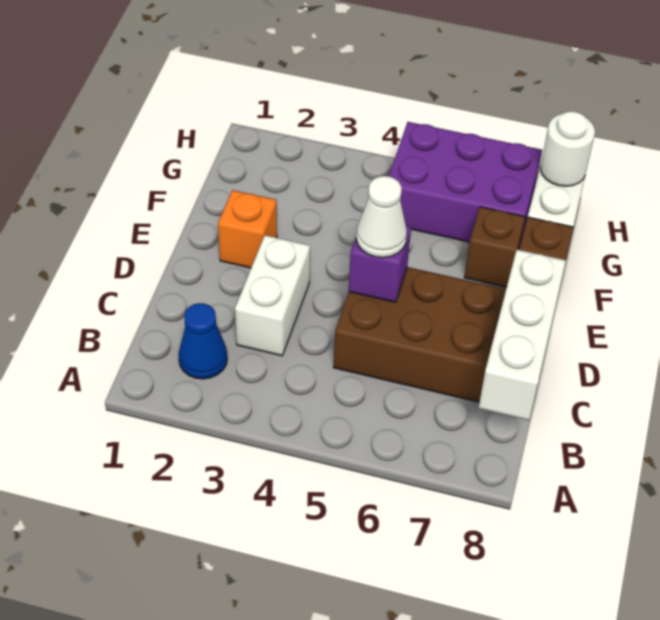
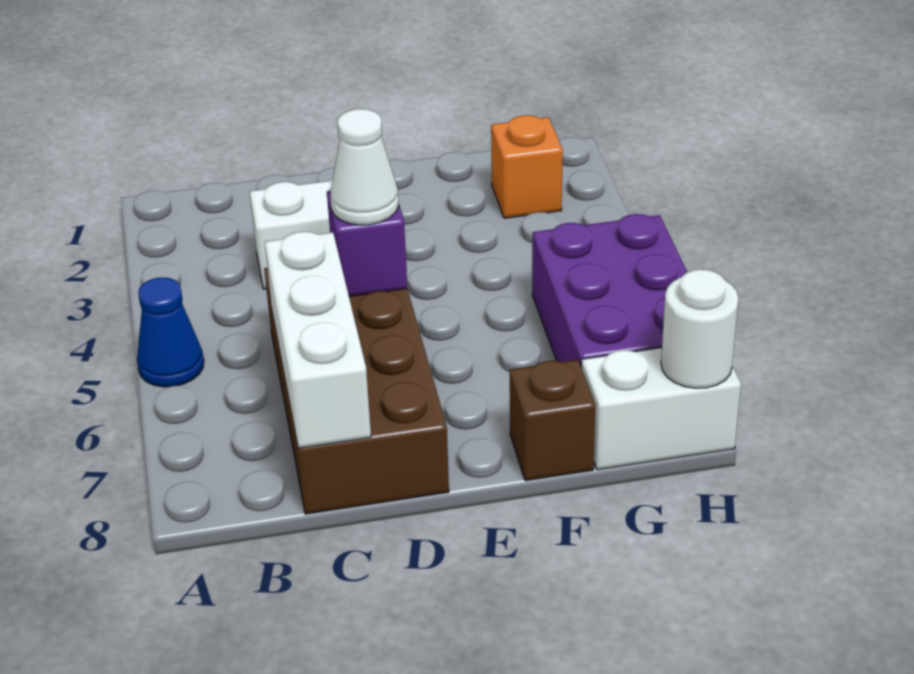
blue 1x1 cone [179,303,227,379] -> blue 1x1 cone moved to [137,277,204,387]
white 1x3 brick [479,250,566,420] -> white 1x3 brick turned to [265,232,371,448]
orange 1x1 brick [218,190,277,268] -> orange 1x1 brick moved to [491,115,563,218]
brown 1x1 brick [464,207,525,287] -> none

